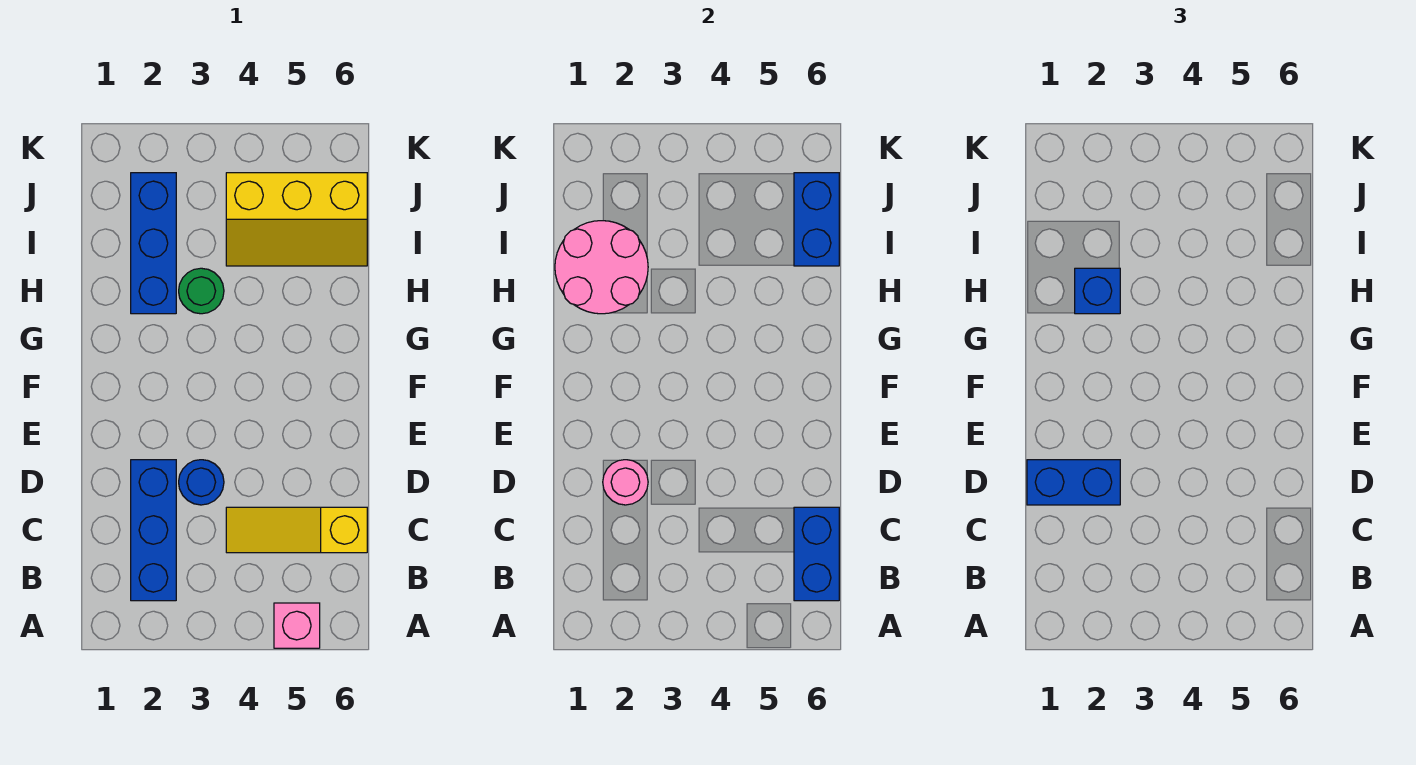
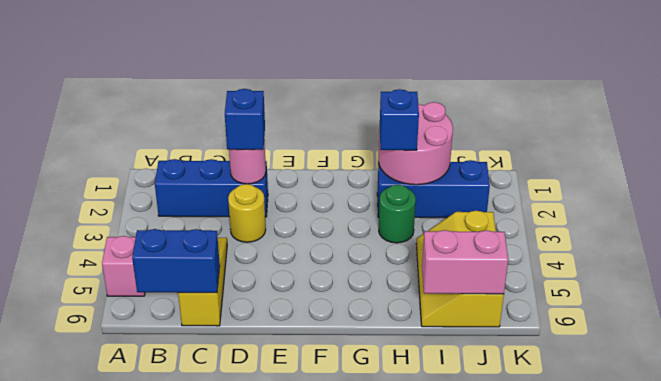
blue 1x2 brick [1027,460,1120,505] -> blue 1x1 brick [225,89,265,150]
blue 1x1 round brick [179,460,224,505] -> yellow 1x1 round brick [228,184,266,242]
blue 1x2 brick [794,173,839,266] -> pink 1x2 brick [422,230,508,294]

